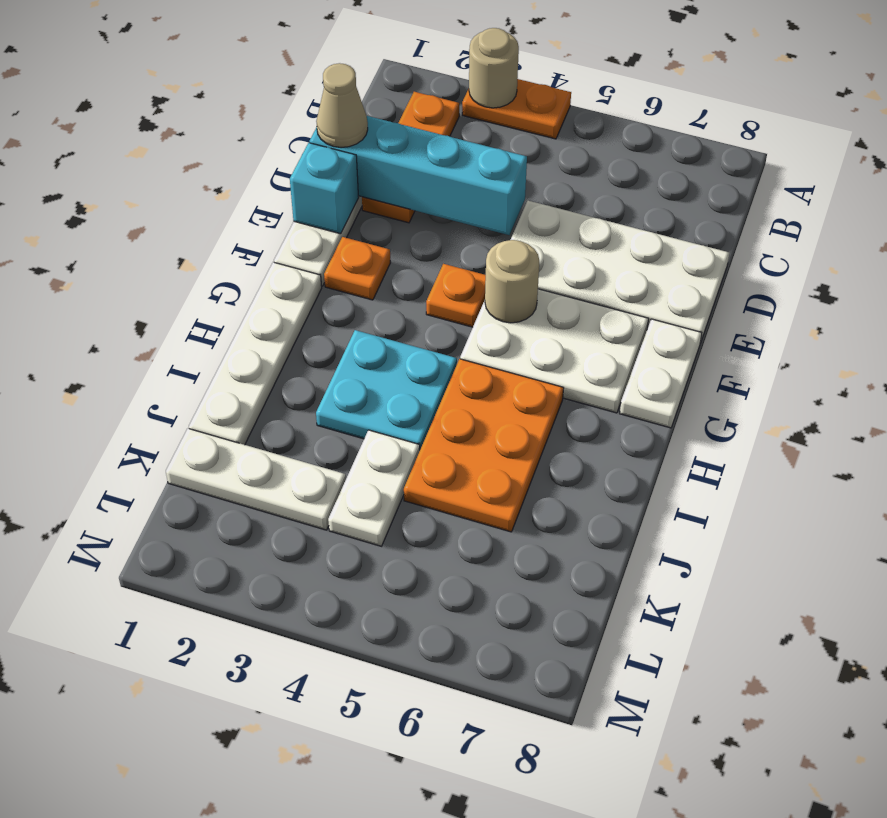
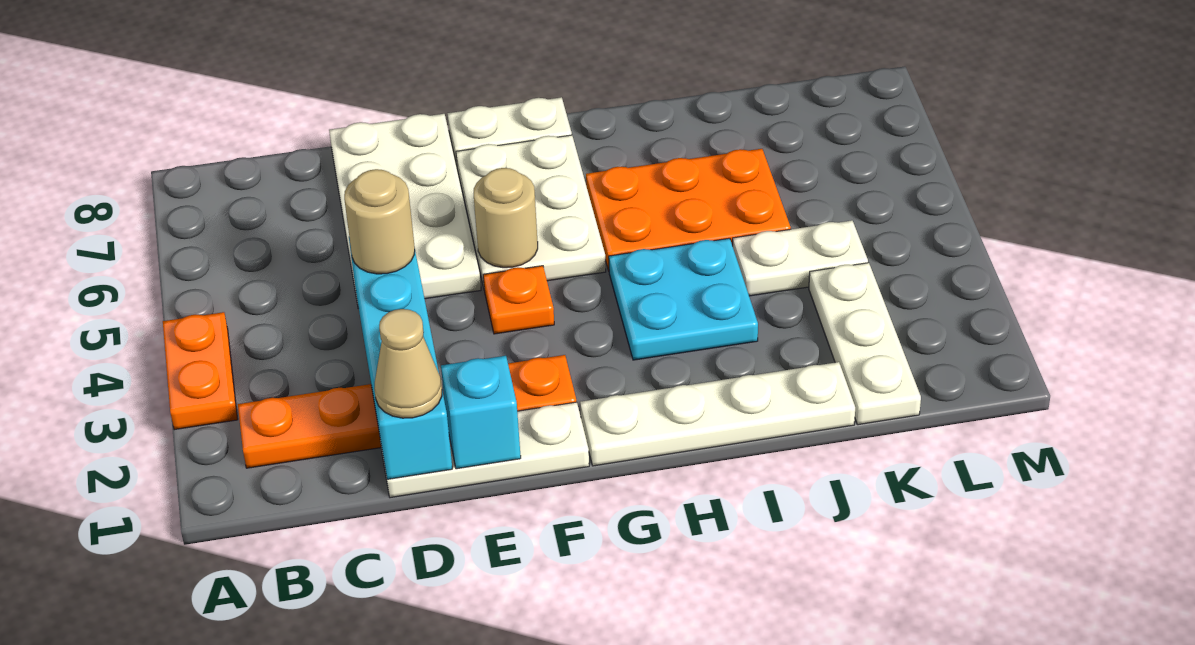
tan 1x1 round brick [469,28,519,108] -> tan 1x1 round brick moved to [344,169,415,274]

